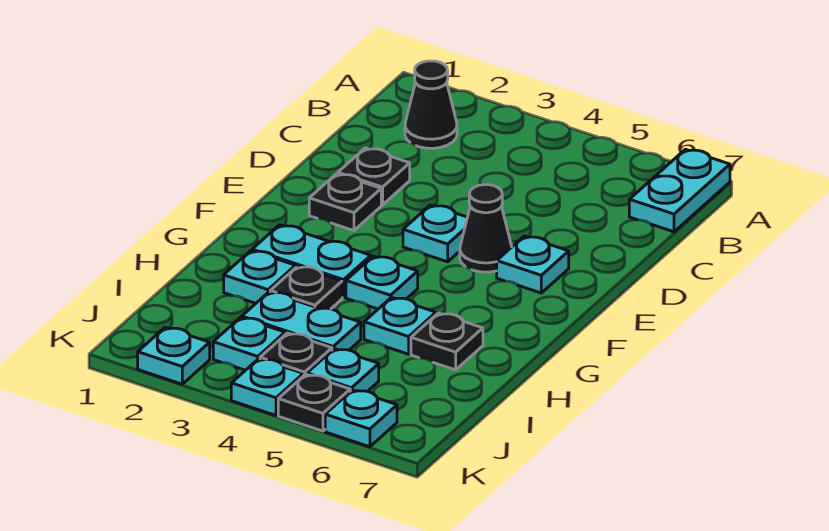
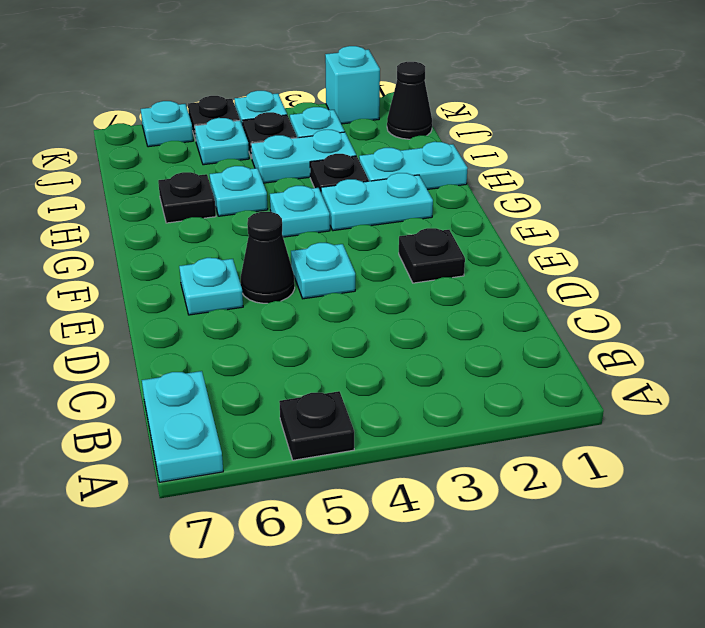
black 1x1 cone [405,61,457,148] -> black 1x1 cone moved to [387,62,432,139]
black 1x1 plate [338,148,410,205] -> black 1x1 plate moved to [279,391,354,460]
cyan 1x1 plate [224,251,295,303] -> cyan 1x2 plate [359,142,468,190]
cyan 1x1 plate [138,328,210,384] -> cyan 1x1 brick [325,46,380,124]

